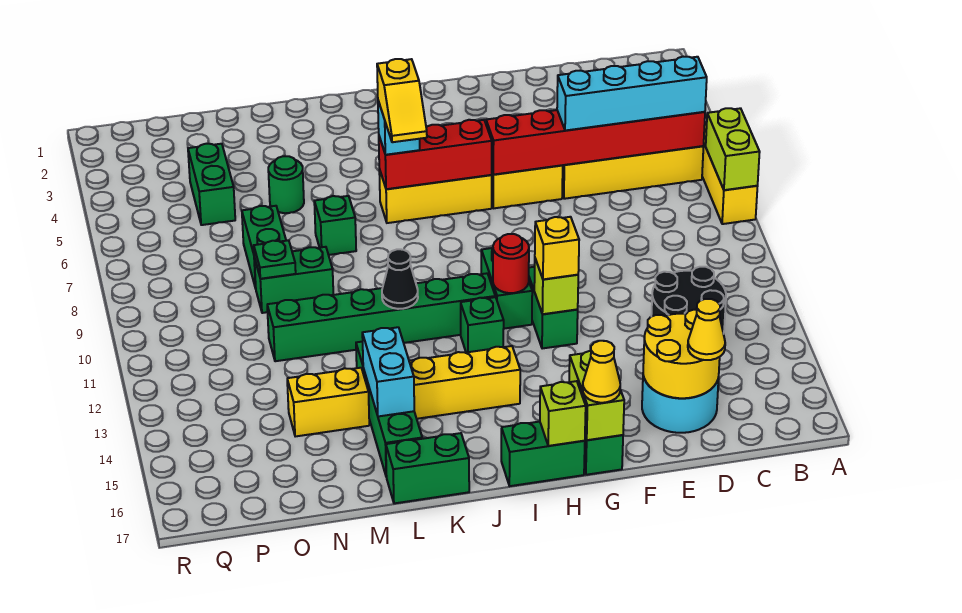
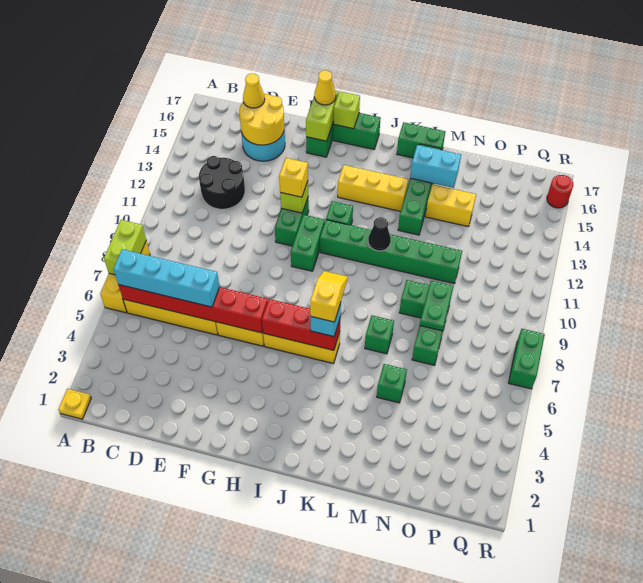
none -> yellow 1x1 plate [58,389,91,419]
red 1x1 round brick [493,234,529,293] -> red 1x1 round brick moved to [547,175,573,208]
cyan 1x2 brick [362,327,414,416] -> cyan 1x2 brick turned to [410,145,461,188]
green 1x1 round brick [268,156,304,213] -> green 1x1 brick [377,364,407,403]
green 1x1 plate [254,240,296,279] -> green 1x2 plate [420,281,453,331]
green 1x2 brick [188,144,235,225] -> green 1x2 brick moved to [509,329,545,389]

